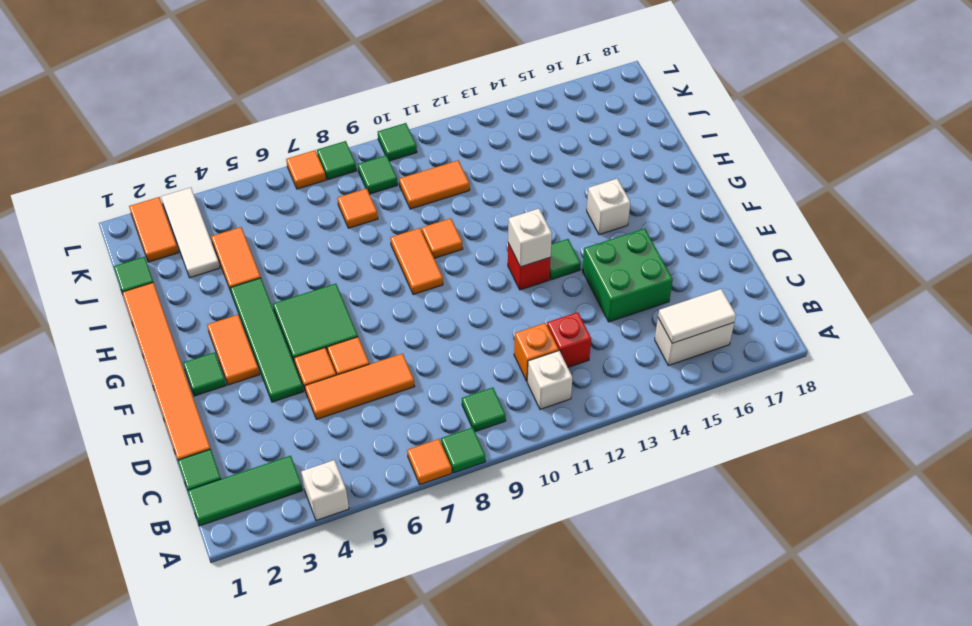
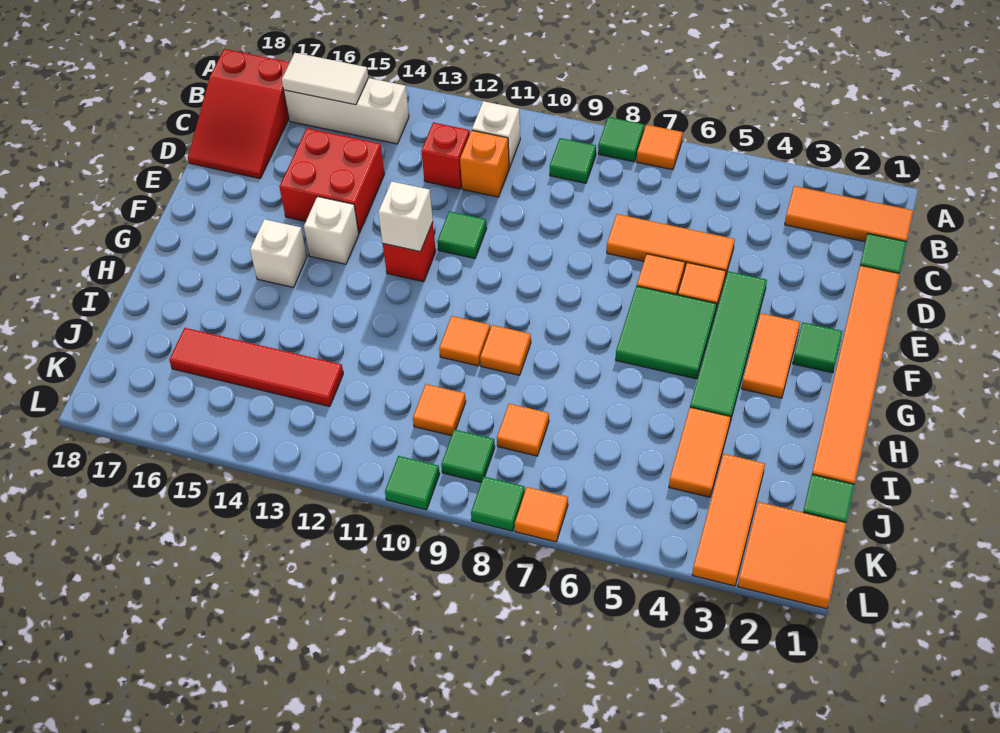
white 1x1 brick [301,460,349,521] -> white 1x1 brick moved to [304,197,359,264]
green 1x3 tile [188,456,303,526] -> orange 1x3 tile [785,186,913,242]
white 1x2 brick [655,318,734,365] -> white 1x3 brick [284,78,409,144]
none -> red 2x3 slope [188,49,290,179]
green 2x2 brick [582,229,673,322] -> red 2x2 brick [279,128,384,233]
green 1x1 tile [549,239,581,280] -> green 1x1 tile moved to [437,211,487,259]
orange 1x2 tile [390,228,443,295] -> orange 1x1 tile [480,325,531,375]
white 1x3 tile [161,188,220,278] -> orange 1x3 tile [692,454,765,586]
orange 1x2 tile [399,161,470,209] -> orange 1x1 tile [413,384,466,436]
none -> red 1x4 tile [169,328,343,407]
orange 1x2 tile [129,197,179,262] -> orange 2x2 tile [738,502,846,609]

